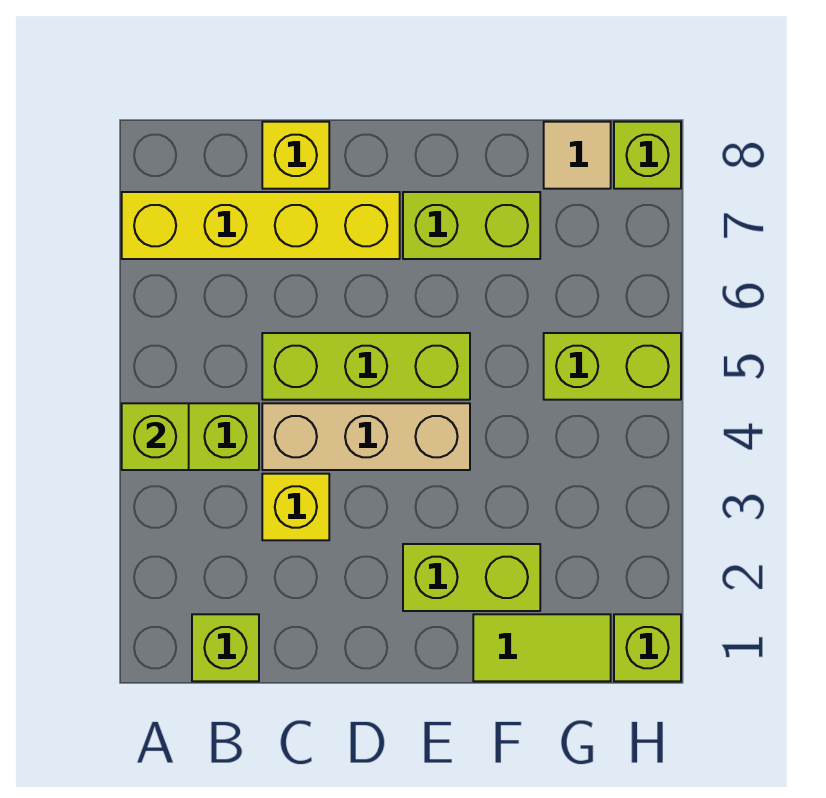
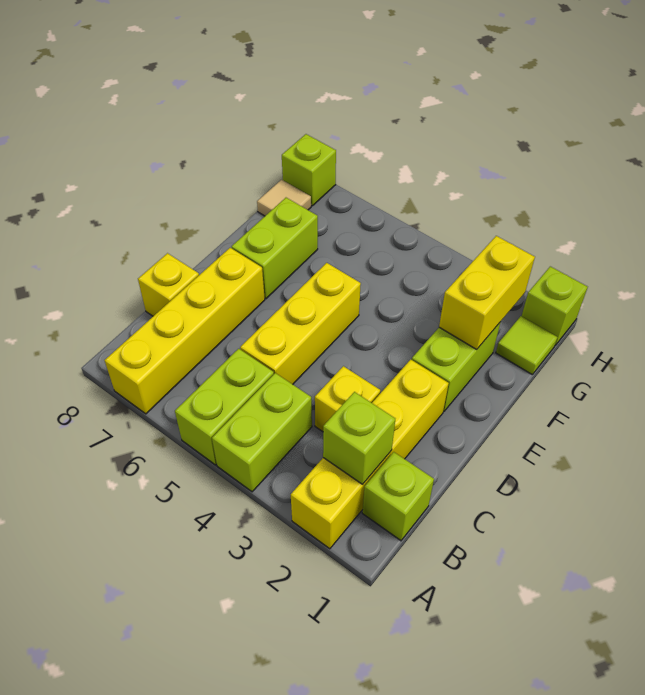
none -> yellow 1x4 brick [291,360,449,549]
lime 1x1 brick [122,403,189,470] -> lime 1x1 brick moved to [323,392,395,484]
tan 1x3 brick [262,403,470,470] -> none
lime 1x3 brick [262,333,470,400] -> yellow 1x3 brick [240,263,361,384]
lime 1x2 tile [473,614,611,681] -> lime 1x1 tile [496,316,557,374]
none -> yellow 1x2 brick [439,236,535,350]
lime 1x2 brick [544,333,681,400] -> lime 1x2 brick moved to [175,349,274,465]

